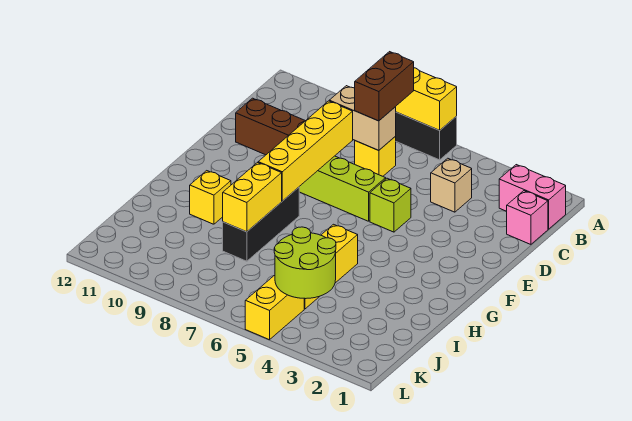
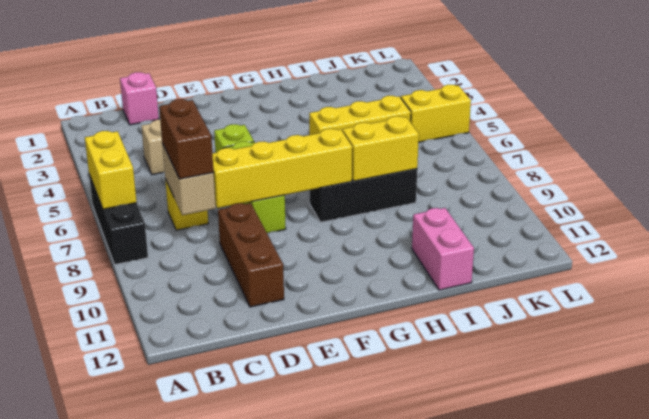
pink 1x2 brick [499,165,566,229] -> pink 1x2 brick moved to [412,208,474,290]
brown 1x2 brick [355,52,414,121] -> brown 1x2 brick turned to [159,99,214,179]
yellow 1x1 brick [190,171,231,224] -> none
lime 2x2 round brick [274,227,336,299] -> none

